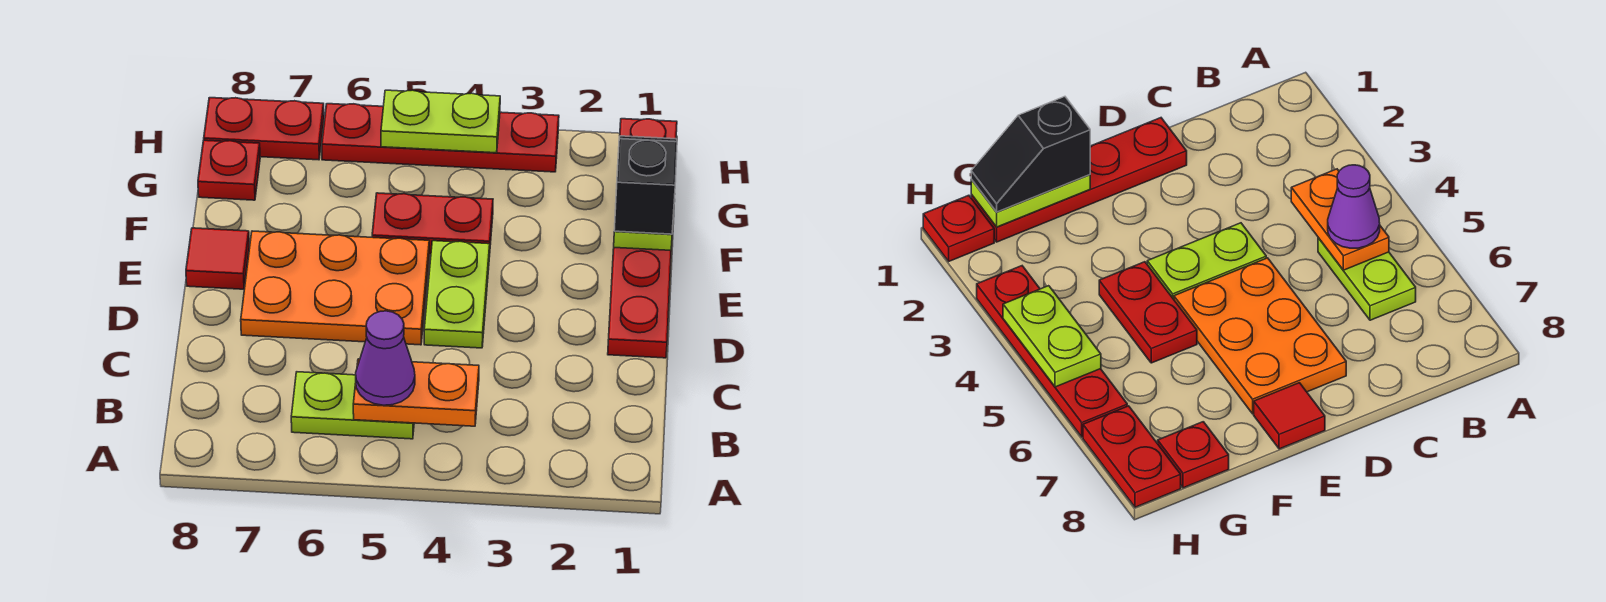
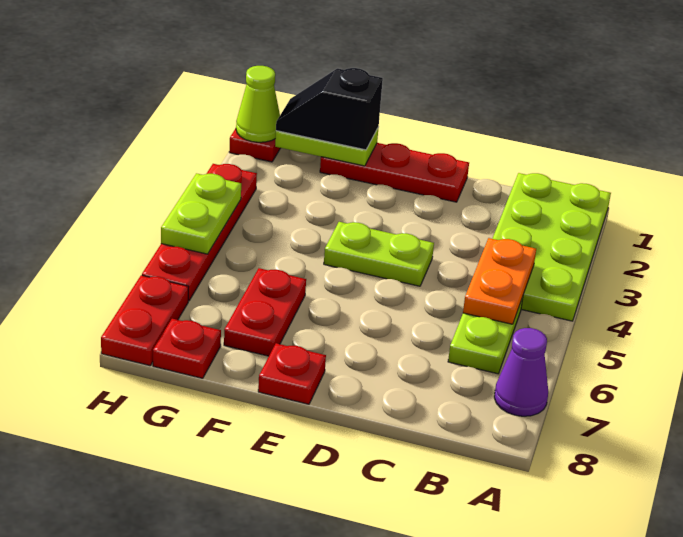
none -> lime 2x4 plate [492,173,611,321]
purple 1x1 cone [356,311,415,405] -> purple 1x1 cone moved to [494,328,548,416]
red 1x4 plate [608,248,671,358] -> red 1x3 plate [320,143,469,202]
orange 2x3 plate [241,231,429,345] -> none
red 1x1 tile [186,228,249,289] -> red 1x1 plate [258,343,326,404]
red 1x2 plate [372,193,493,257] -> red 1x2 plate moved to [224,268,306,356]
none -> lime 1x1 cone [236,66,280,142]

